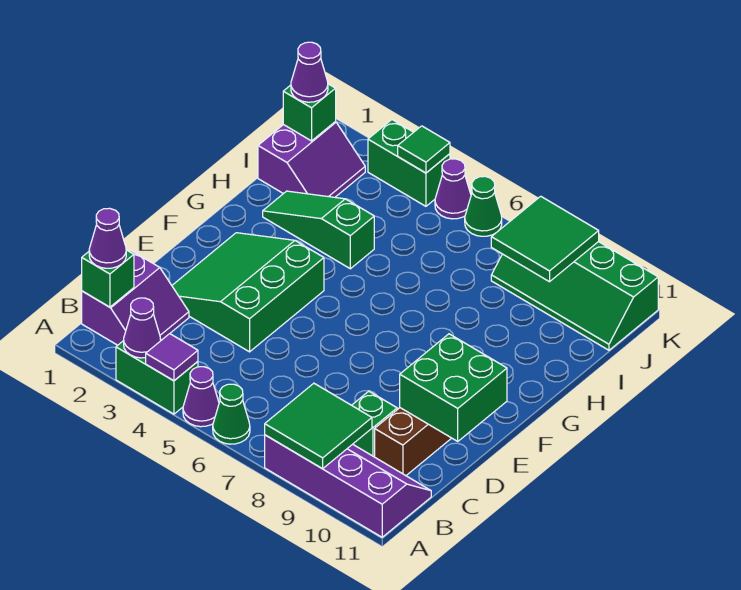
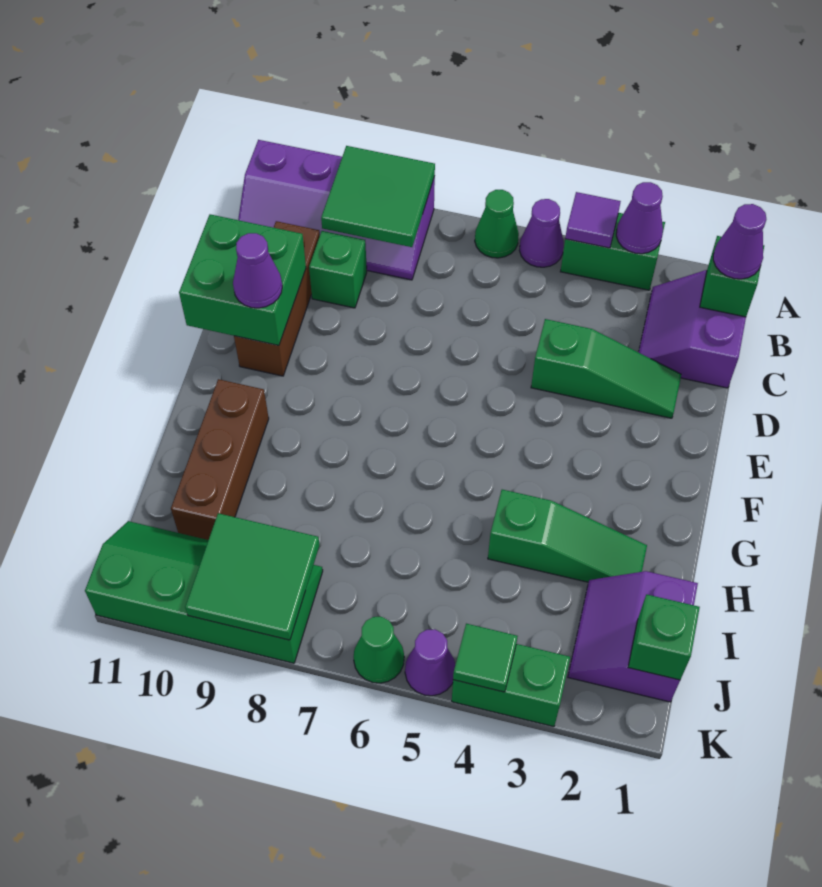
green 3x3 slope [172,233,324,352] -> green 1x3 slope [531,319,681,418]
none -> brown 1x3 brick [171,379,269,540]
purple 1x1 cone [291,42,328,102] -> purple 1x1 cone moved to [233,233,282,308]

